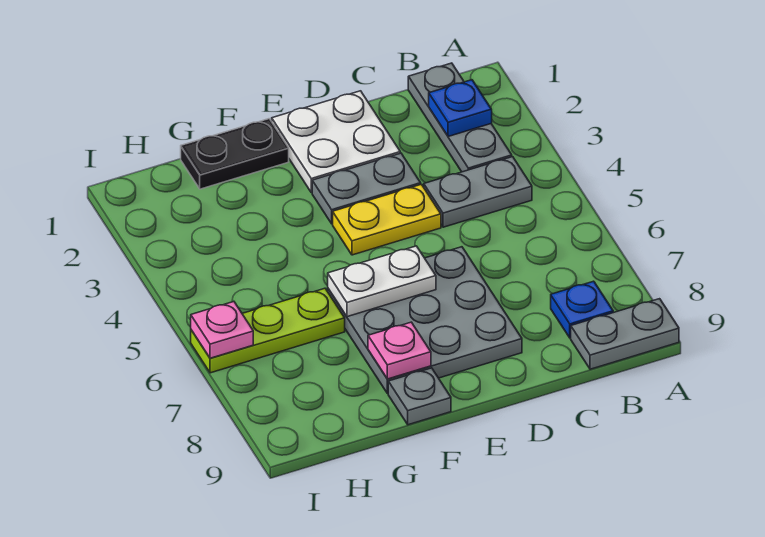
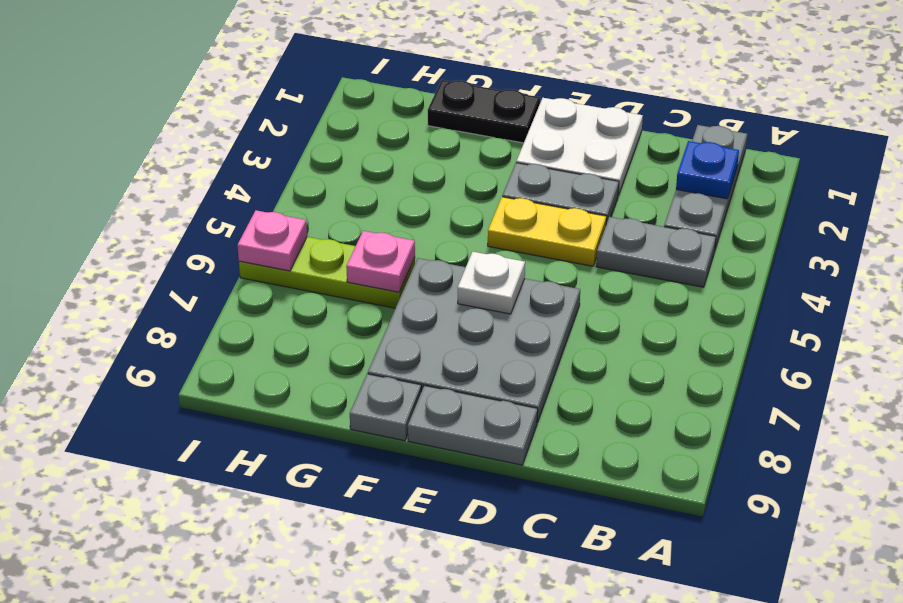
grey 1x2 plate [571,299,679,369] -> grey 1x2 plate moved to [408,385,538,465]
blue 1x1 plate [551,281,613,338] -> none
white 1x2 plate [328,246,436,317] -> white 1x1 plate [458,252,525,314]
pink 1x1 plate [368,322,431,379] -> pink 1x1 plate moved to [346,231,415,292]

